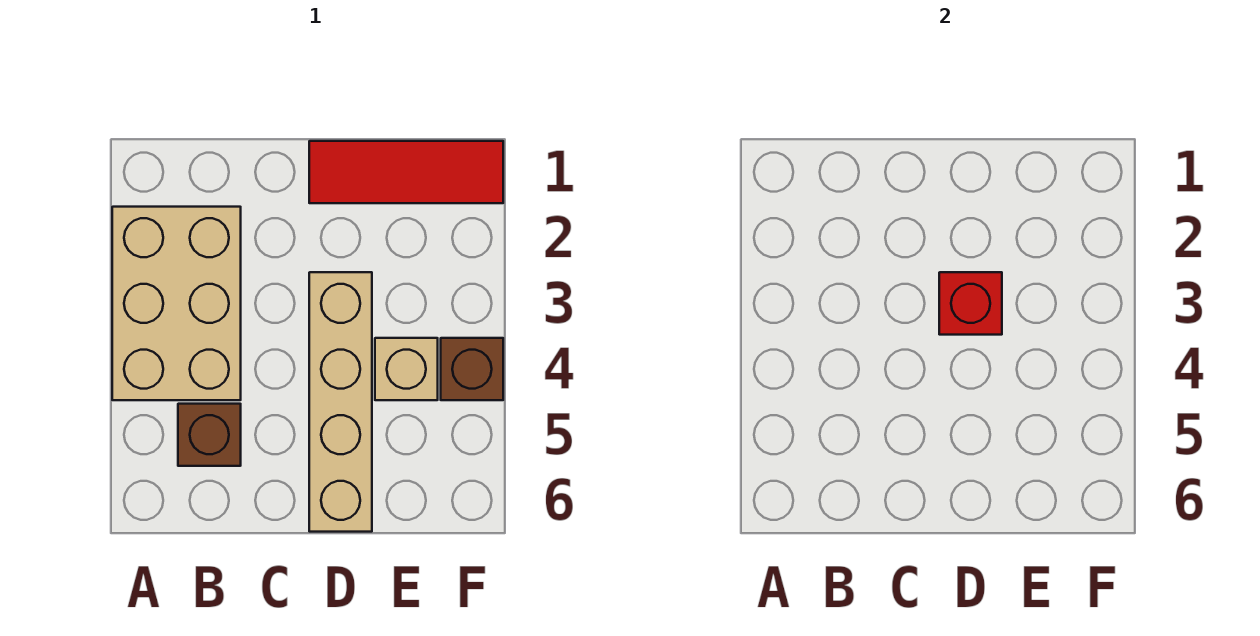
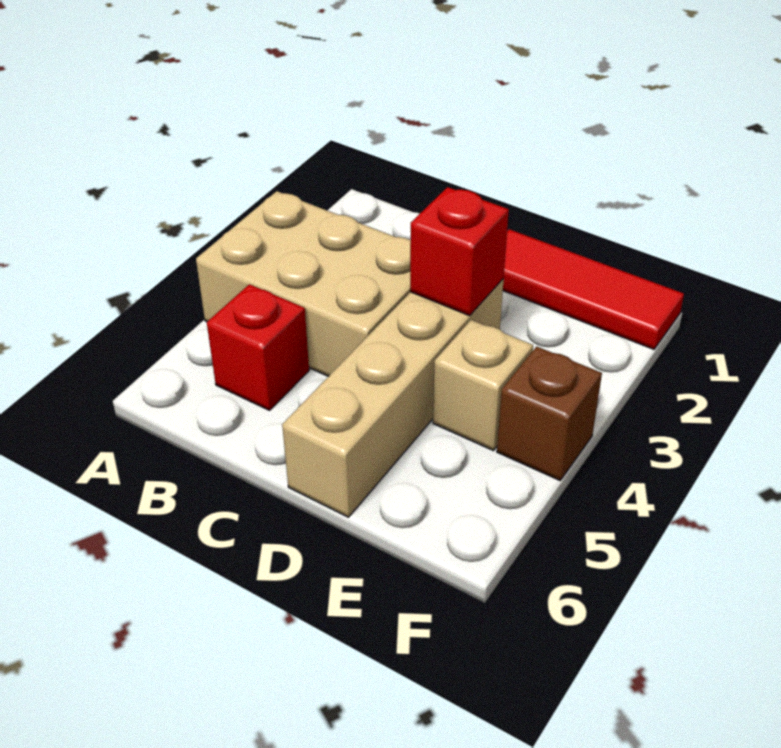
tan 2x3 brick [112,207,241,400] -> tan 2x3 brick turned to [196,191,411,376]
brown 1x1 brick [178,404,241,466] -> red 1x1 brick [207,284,309,410]

